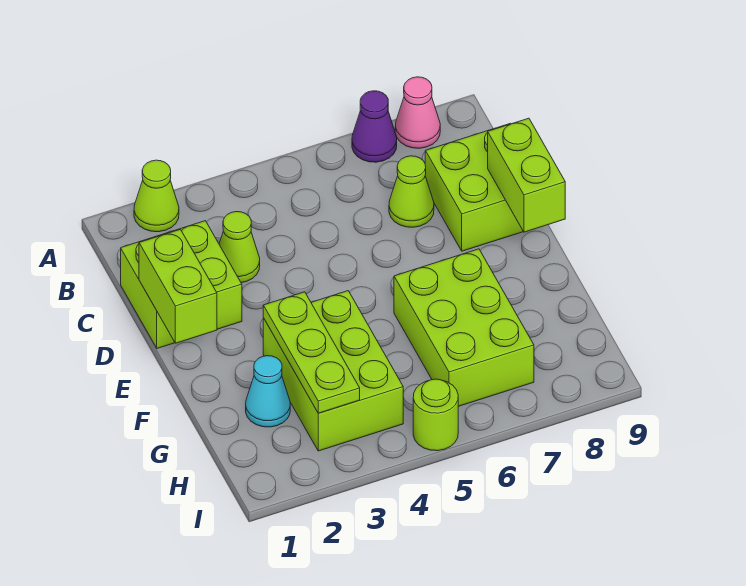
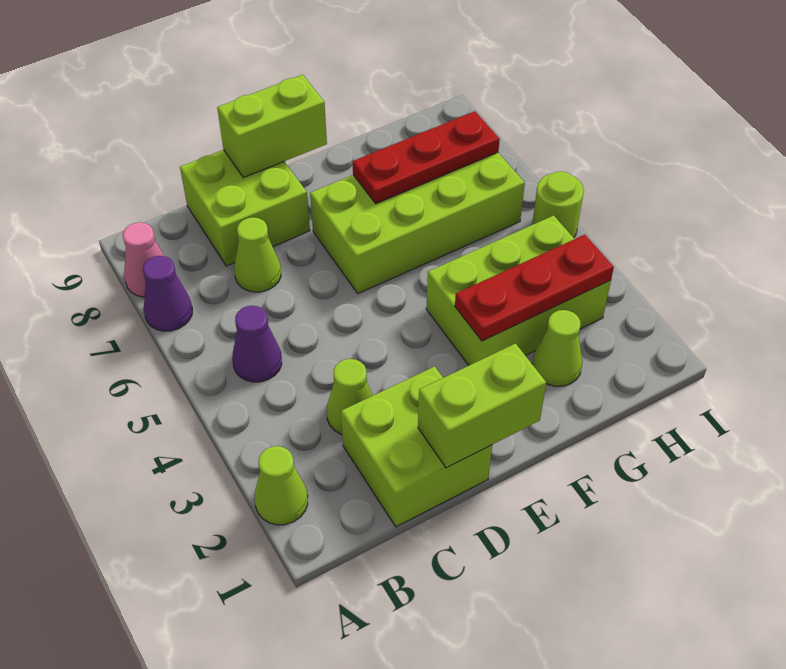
none -> purple 1x1 cone [232,306,282,382]
lime 1x3 plate [263,292,360,413] -> red 1x3 plate [455,235,614,341]
lime 2x3 brick [394,249,534,406] -> lime 2x4 brick [310,153,525,293]
none -> red 1x3 plate [353,111,500,204]
cyan 1x1 cone [246,356,290,427] -> lime 1x1 cone [532,310,583,386]

